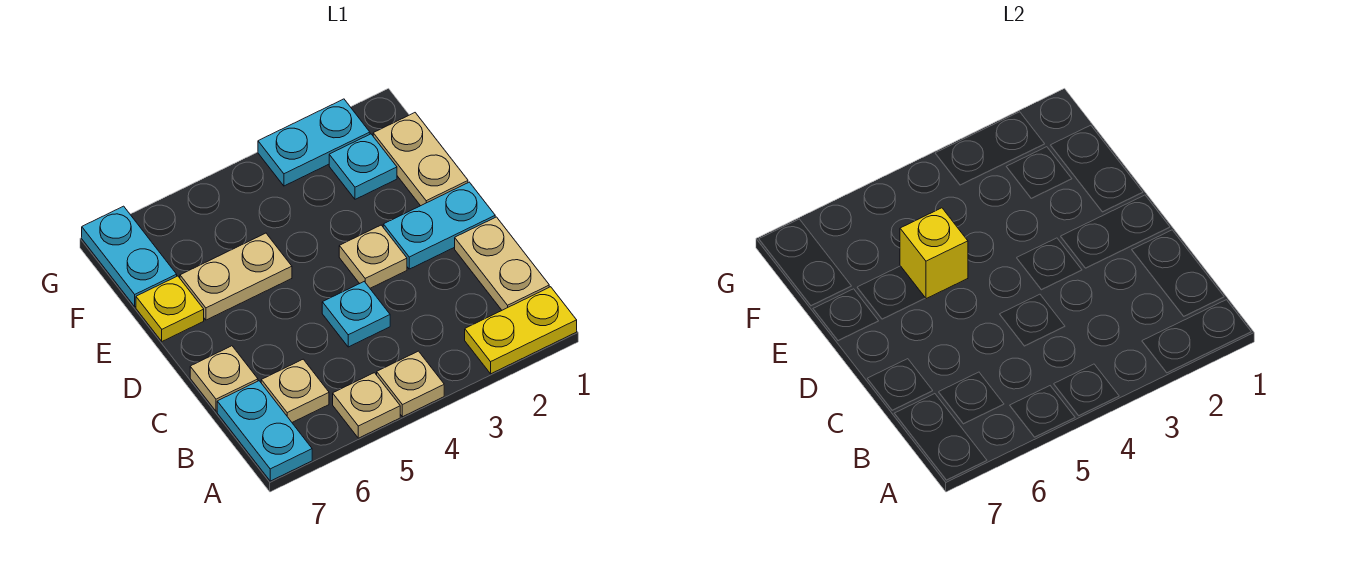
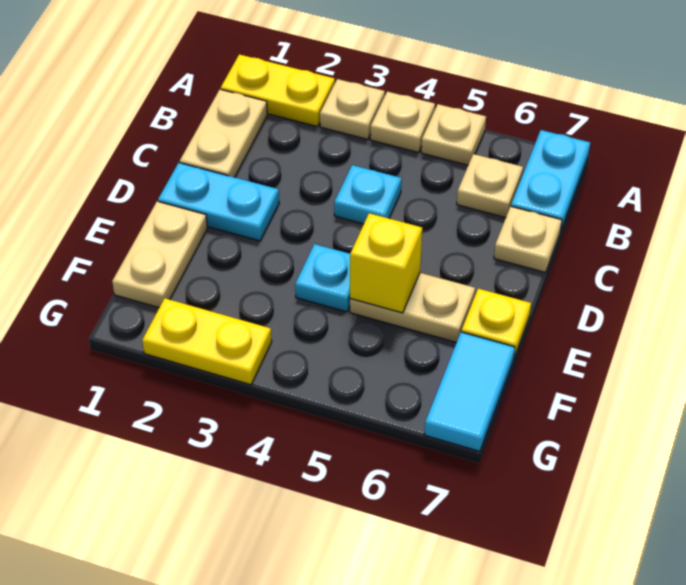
tan 1x1 plate [339,225,407,288] -> tan 1x1 plate moved to [320,79,385,139]
cyan 1x1 plate [329,134,397,199] -> cyan 1x1 plate moved to [295,244,350,312]
cyan 1x2 plate [82,206,177,307] -> cyan 1x2 tile [424,332,515,451]
cyan 1x2 plate [258,99,370,186] -> yellow 1x2 plate [142,298,272,385]

